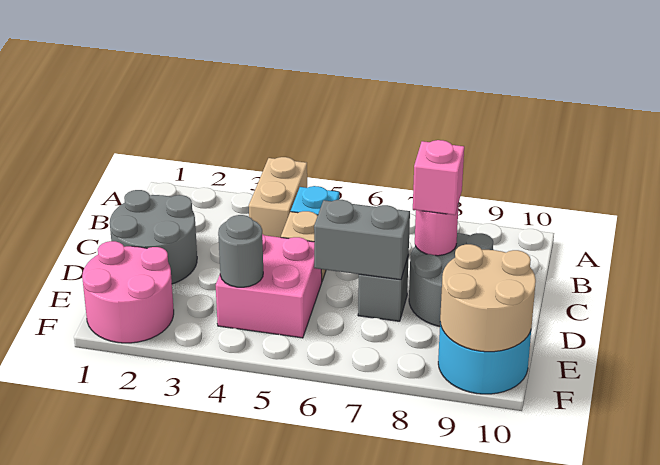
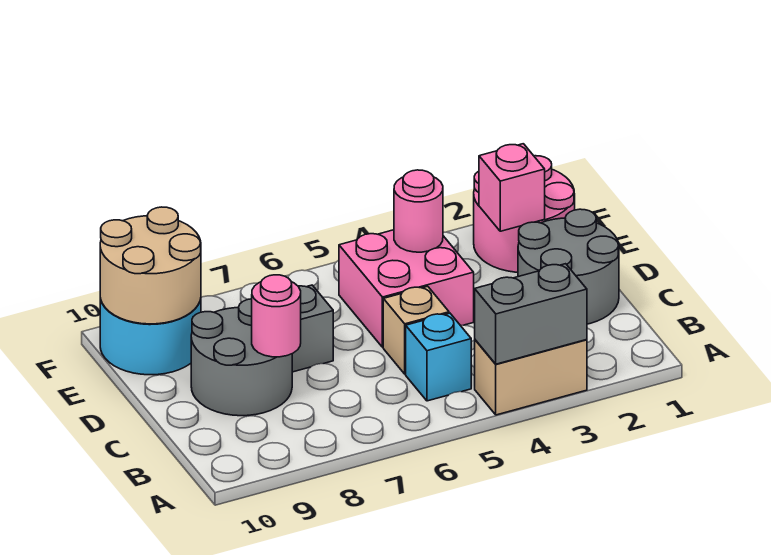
tan 1x2 brick [249,157,307,237] -> tan 1x2 brick turned to [475,340,587,415]
pink 1x1 brick [413,140,464,215] -> pink 1x1 brick moved to [479,144,545,231]
grey 1x2 brick [314,200,410,280] -> grey 1x2 brick moved to [475,264,587,364]
grey 1x1 round brick [218,215,263,287] -> pink 1x1 round brick [394,170,443,252]

